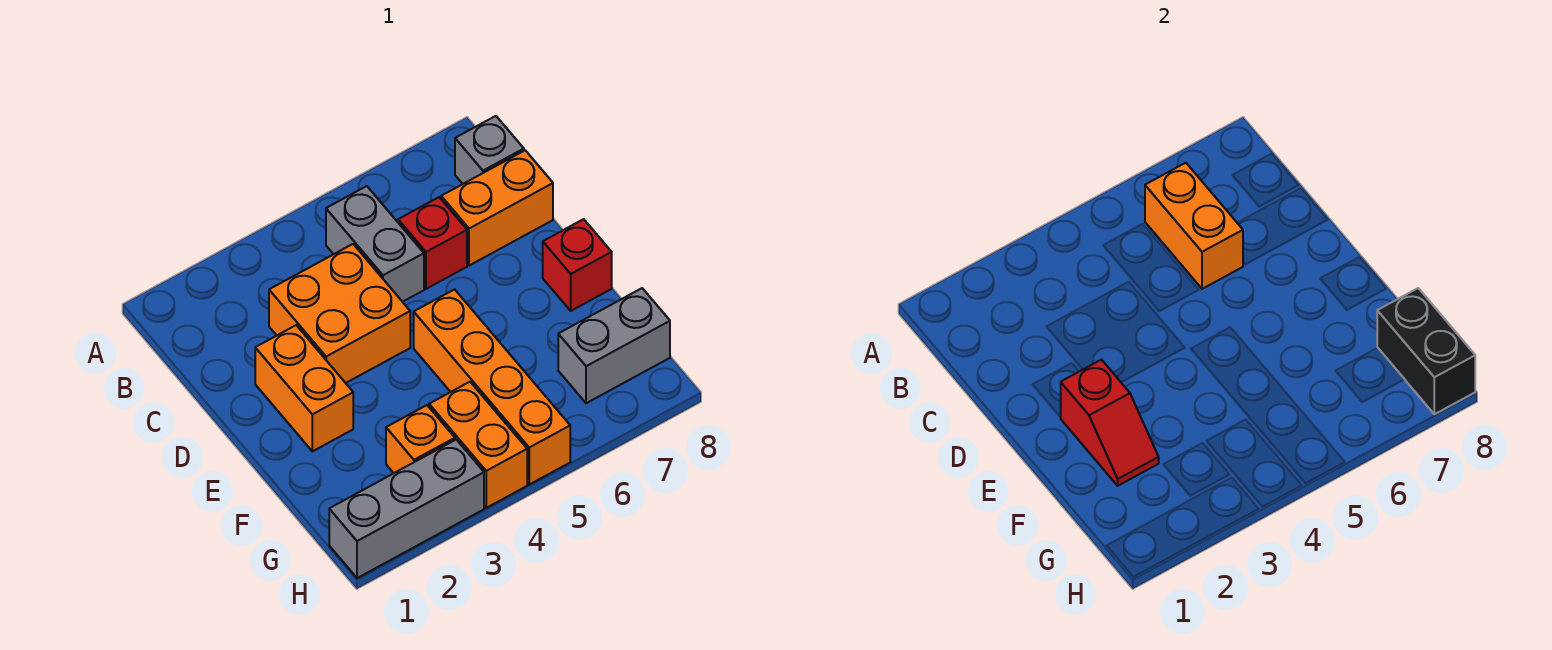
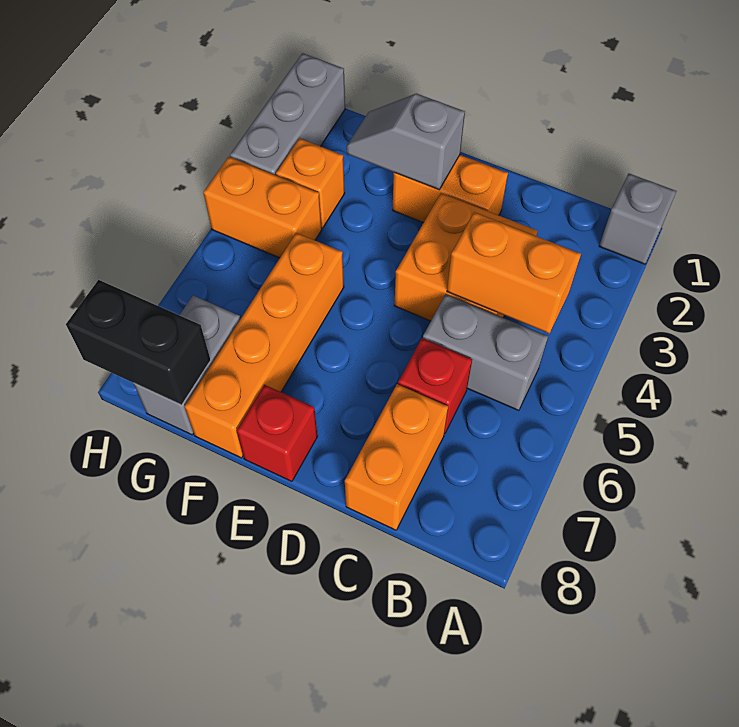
orange 1x2 brick [1145,163,1243,289] -> orange 1x2 brick moved to [447,212,581,334]
grey 1x1 brick [455,116,524,184] -> grey 1x1 brick moved to [599,174,677,264]
red 1x2 slope [1060,360,1159,486] -> grey 1x2 slope [346,93,465,190]
orange 1x4 brick [414,289,570,484] -> orange 1x4 brick turned to [184,233,344,458]

